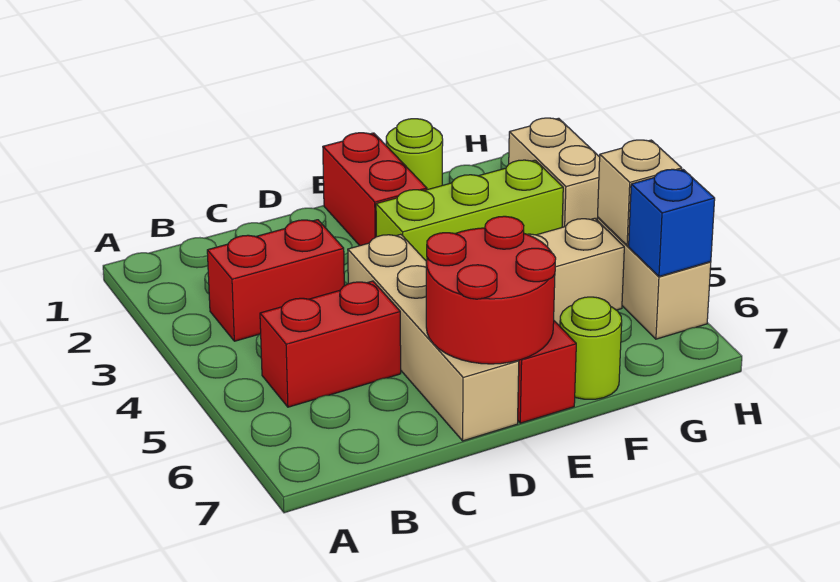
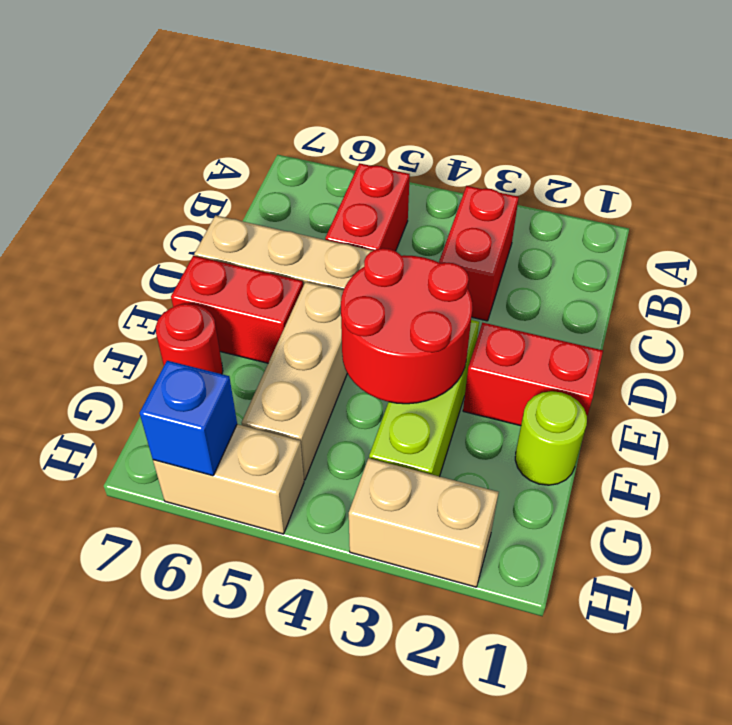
red 2x2 round brick [426,216,556,364] -> red 2x2 round brick moved to [341,248,472,404]
lime 1x1 round brick [560,297,622,399] -> red 1x1 round brick [156,304,223,374]
tan 1x1 brick [598,140,682,246] -> none

